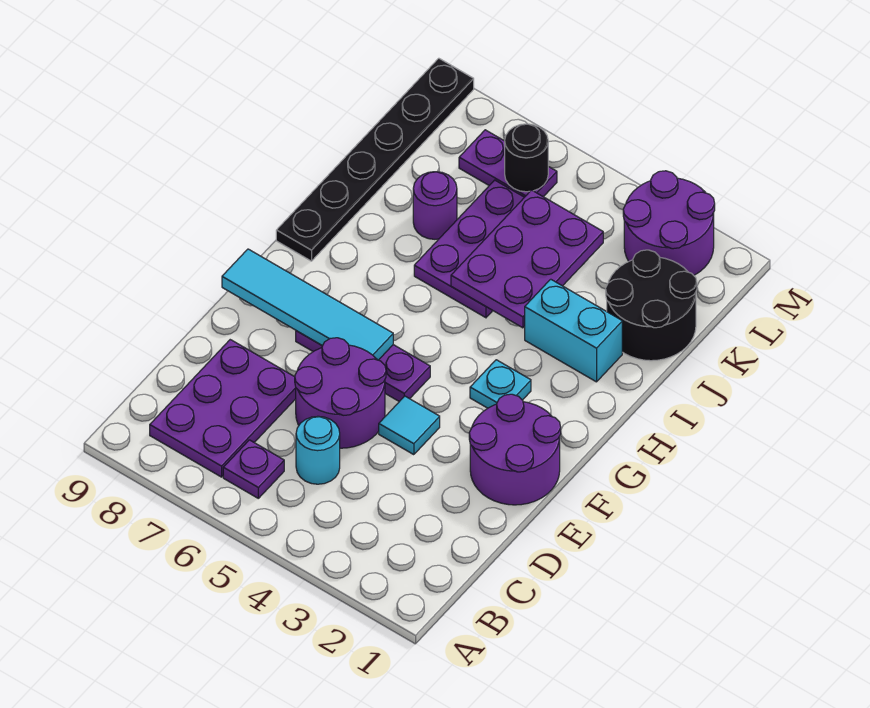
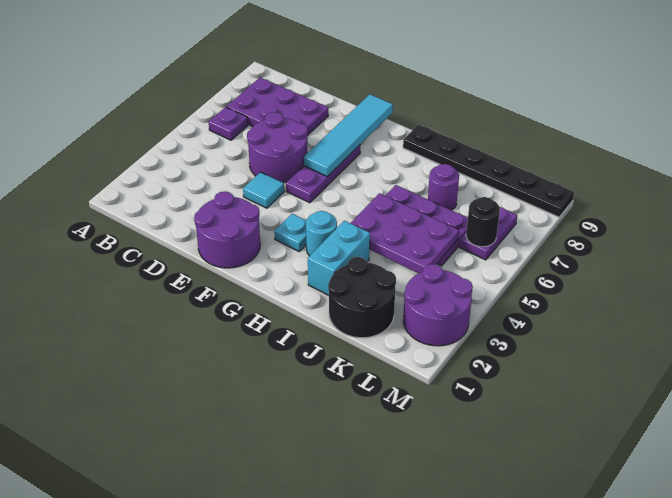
cyan 1x1 round brick [296,416,340,484] -> cyan 1x1 round brick moved to [306,211,337,256]

